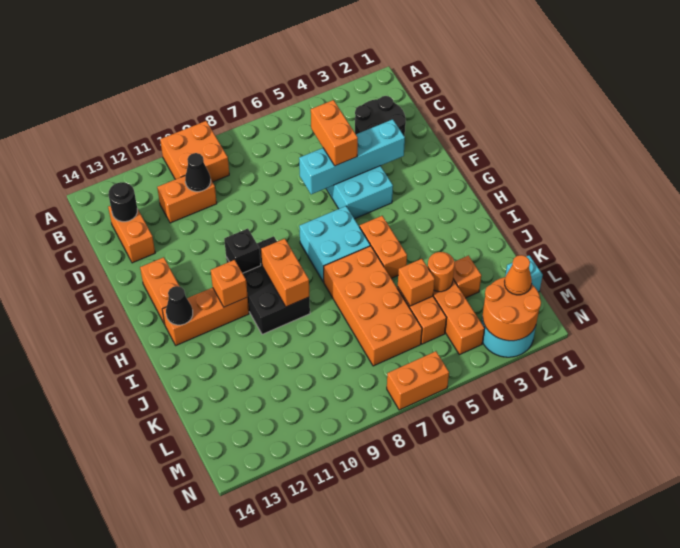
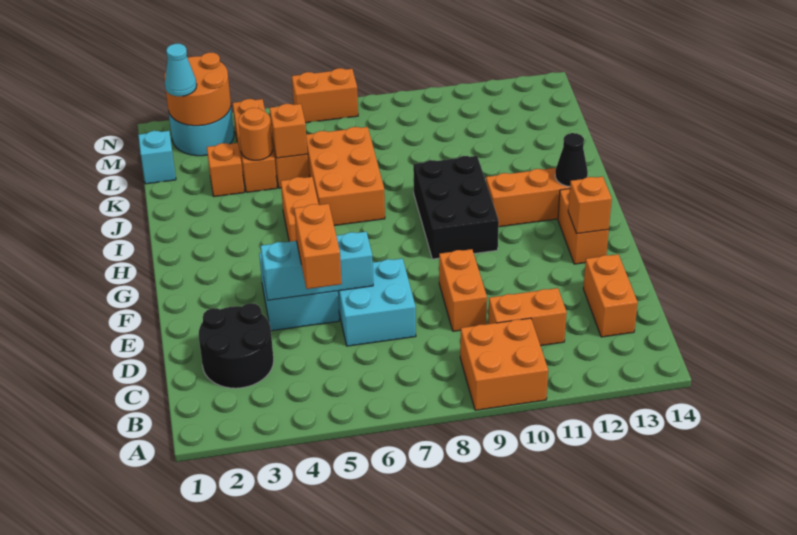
black 1x1 cone [185,153,211,192] -> none
black 1x1 round brick [108,182,138,222] -> none
cyan 1x4 brick [299,119,405,194] -> cyan 1x3 brick [261,232,373,300]
cyan 2x2 brick [299,206,370,282] -> cyan 2x2 brick moved to [338,258,416,346]
black 1x1 brick [224,229,261,273] -> none
orange 1x2 brick [261,239,309,307] -> orange 1x2 brick moved to [439,249,487,331]
orange 1x1 brick [211,260,248,307] -> orange 1x1 brick moved to [568,177,612,234]
orange 2x4 brick [324,246,422,366] -> orange 2x3 brick [306,127,385,225]
orange 1x1 cone [505,255,532,295] -> cyan 1x1 cone [165,44,197,96]

